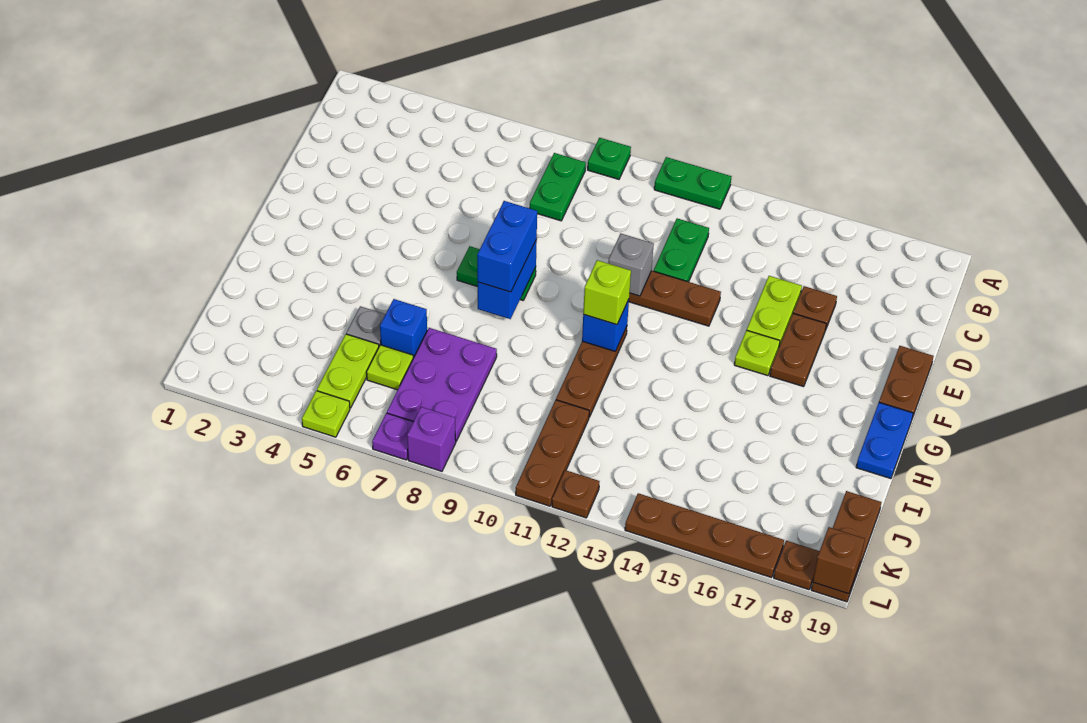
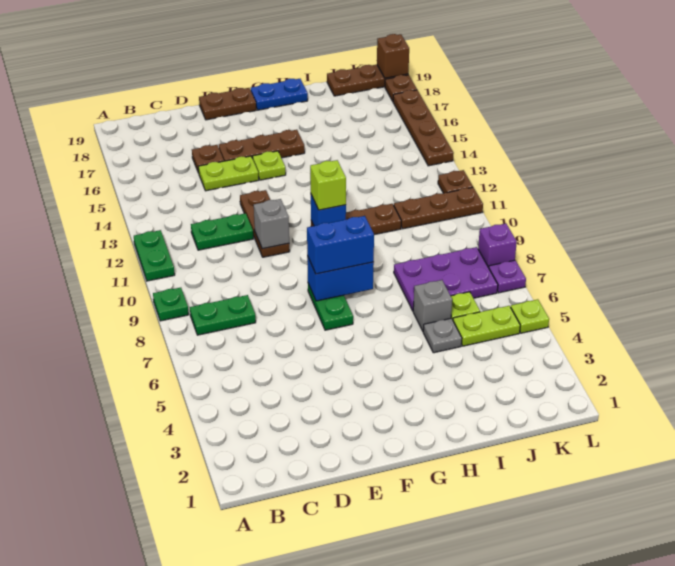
brown 1x2 plate [770,314,826,387] -> brown 1x3 plate [219,130,305,161]
blue 1x1 brick [380,299,427,358] -> grey 1x1 brick [413,280,452,331]

